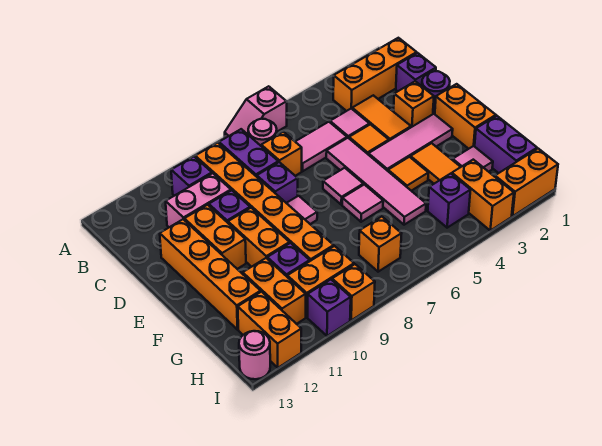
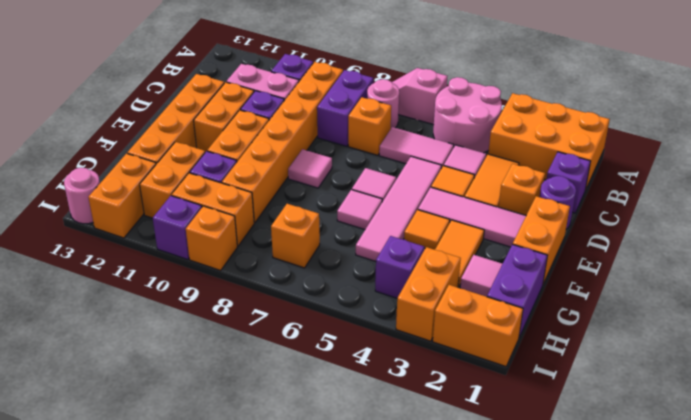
none -> pink 2x2 round brick [433,77,502,153]
orange 1x3 brick [333,38,417,111] -> orange 2x3 brick [488,93,610,190]
purple 1x1 brick [257,162,298,203] -> none

